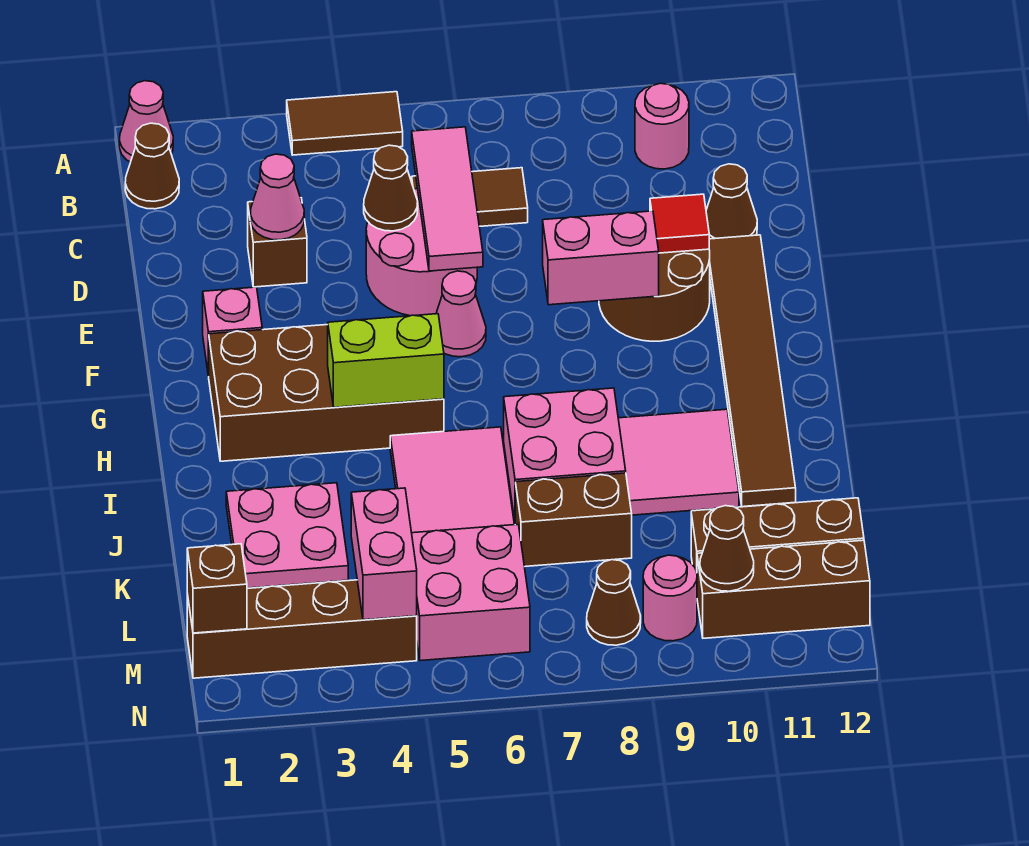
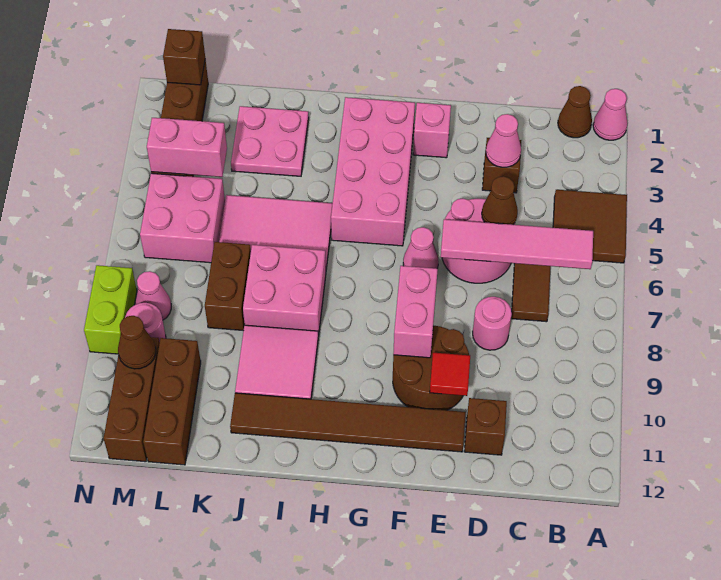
brown 1x2 tile [287,92,403,155] -> brown 2x2 tile [553,190,627,263]
pink 1x1 round brick [635,83,689,169] -> pink 1x1 round brick moved to [473,297,512,350]
pink 1x3 tile [412,127,483,271] -> pink 1x4 tile [441,219,593,269]
brown 1x1 cone [706,164,757,239] -> brown 1x1 brick [464,398,507,455]
brown 2x4 brick [209,325,444,461] -> pink 2x4 brick [331,97,415,246]
lime 1x2 brick [328,314,444,407] -> lime 1x2 brick moved to [84,265,137,354]
brown 1x1 cone [587,560,641,645] -> pink 1x1 cone [135,271,171,320]

